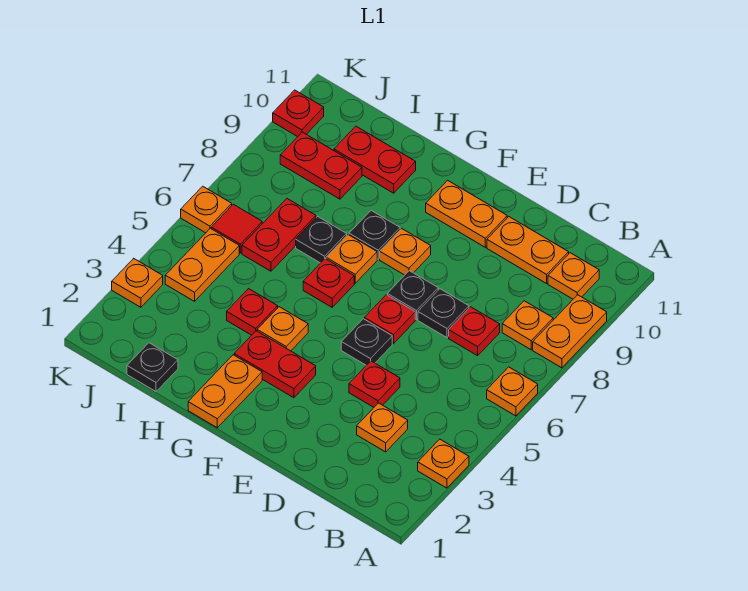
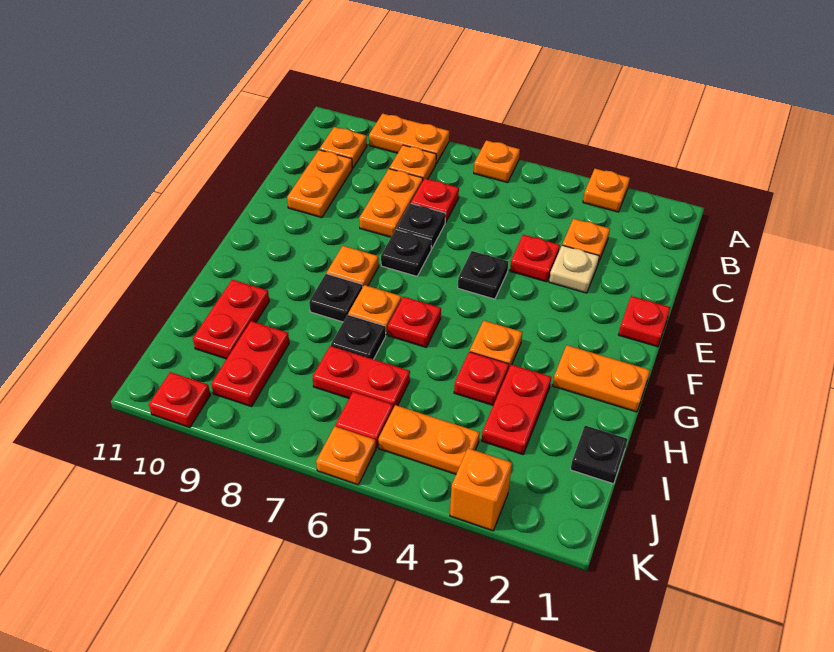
none -> tan 1x1 plate [549,245,599,293]
red 1x1 plate [364,295,415,344] -> red 1x1 plate moved to [619,296,670,347]
orange 1x2 plate [426,180,507,247] -> orange 1x2 plate moved to [359,169,423,237]
red 1x2 plate [234,331,316,398] -> red 1x2 plate moved to [482,365,551,454]
orange 1x1 plate [112,259,163,307] -> orange 1x1 brick [450,448,512,531]

